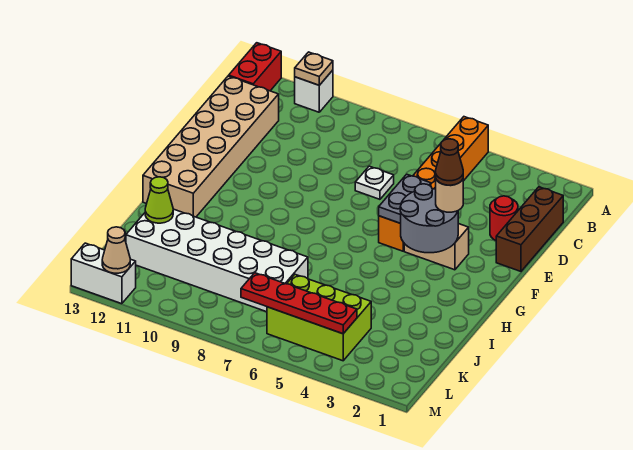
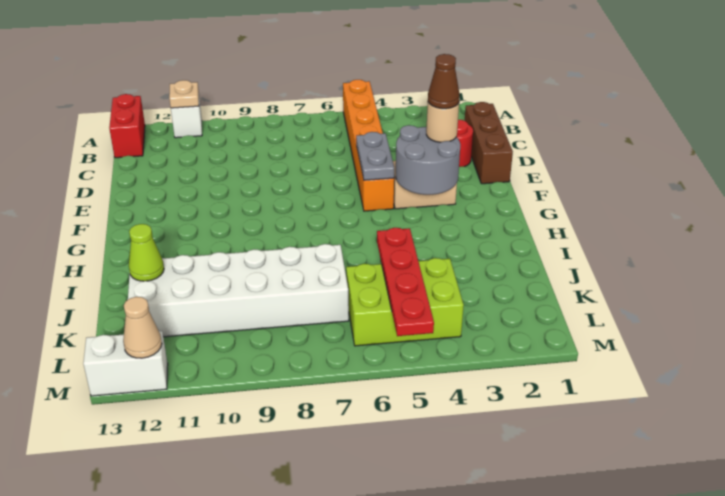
tan 2x6 brick [143,76,279,217] -> none
white 1x1 plate [355,166,394,199] -> none
red 1x4 plate [241,273,357,334] -> red 1x4 plate turned to [377,228,434,336]

